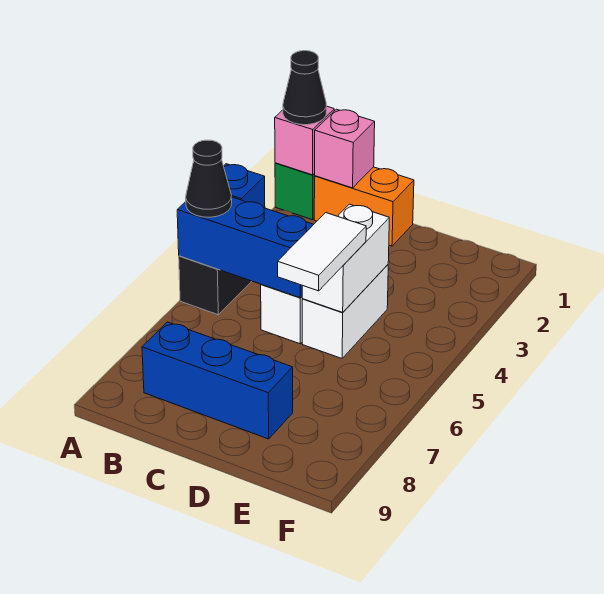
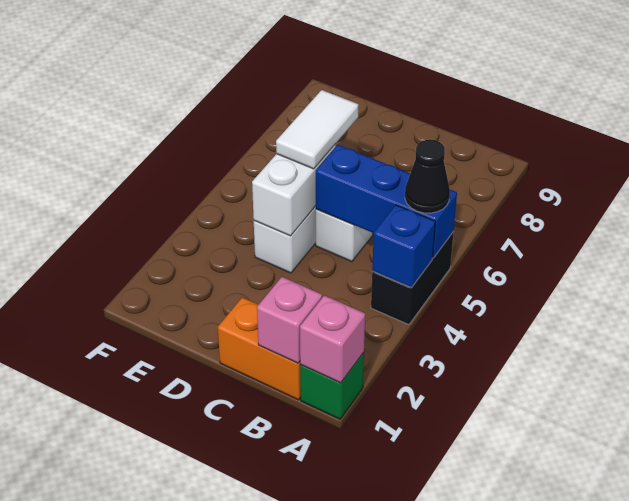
black 1x1 cone [283,51,326,125] -> none
blue 1x3 brick [142,322,293,439] -> none

